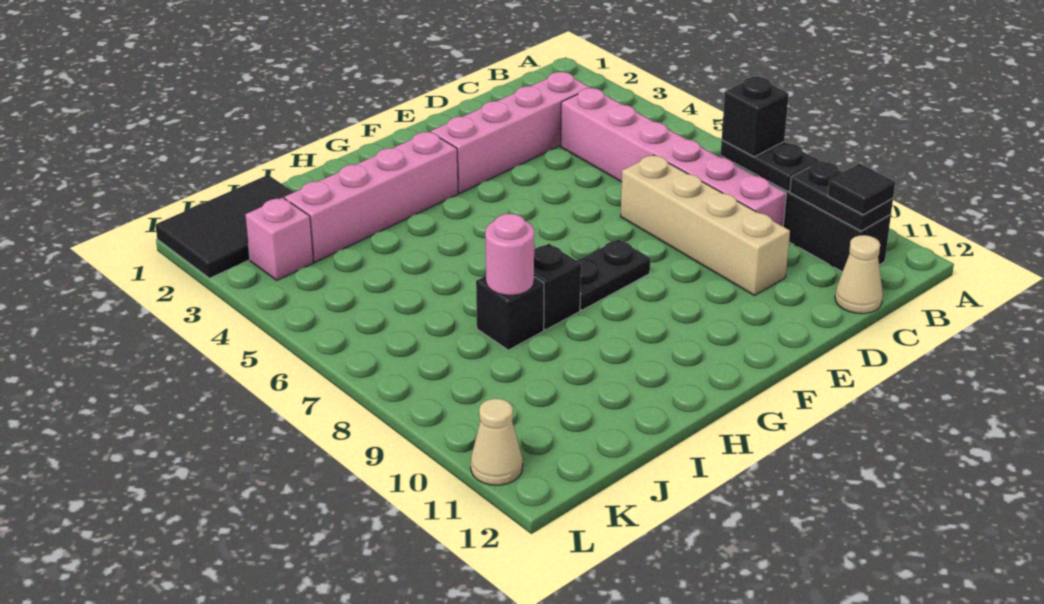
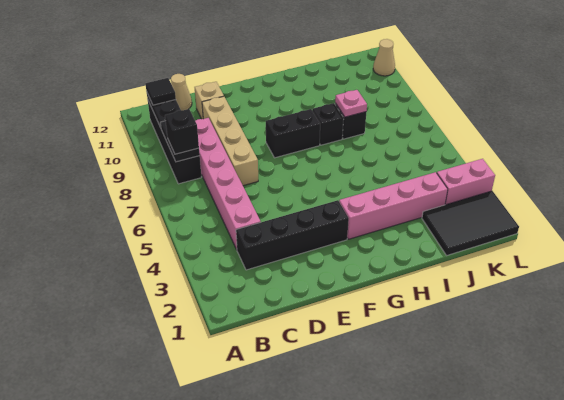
pink 1x4 brick [431,72,590,193] -> black 1x4 brick [236,200,349,270]
none -> tan 1x1 brick [195,82,224,119]
black 1x2 plate [576,239,650,310] -> black 1x2 brick [265,109,320,158]
pink 1x1 round brick [485,214,534,295] -> pink 1x1 plate [335,90,367,117]
pink 1x1 brick [246,198,313,280] -> pink 1x2 brick [437,159,495,205]

